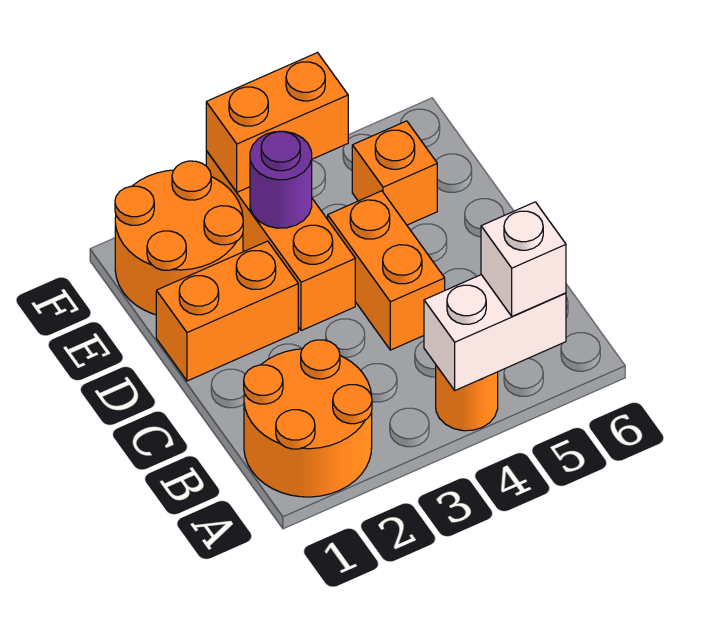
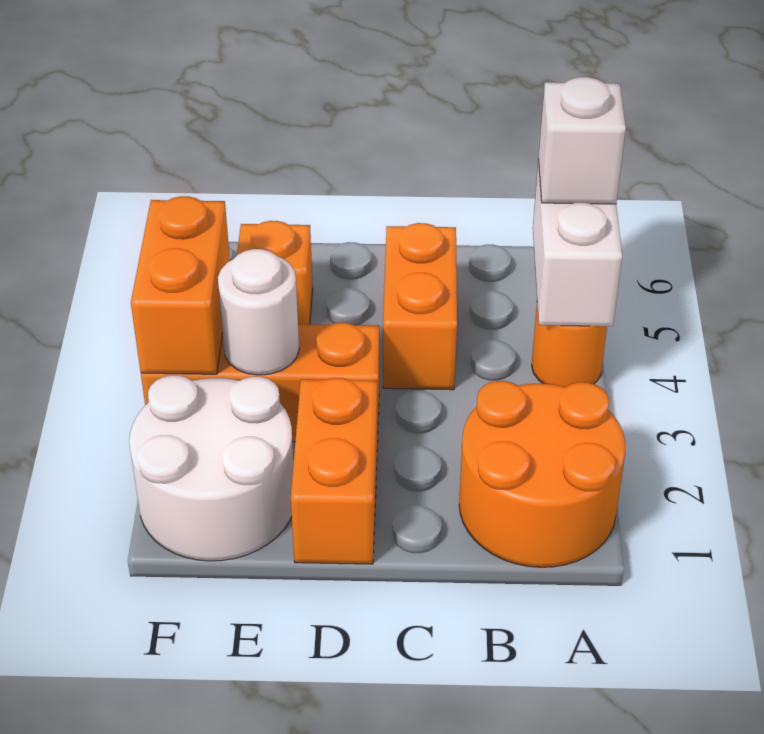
orange 1x2 brick [328,191,445,350] -> orange 1x2 brick turned to [383,223,457,390]
orange 2x2 round brick [115,161,243,315] -> white 2x2 round brick [129,375,294,561]
purple 1x1 round brick [250,131,312,228] -> white 1x1 round brick [218,249,299,375]

